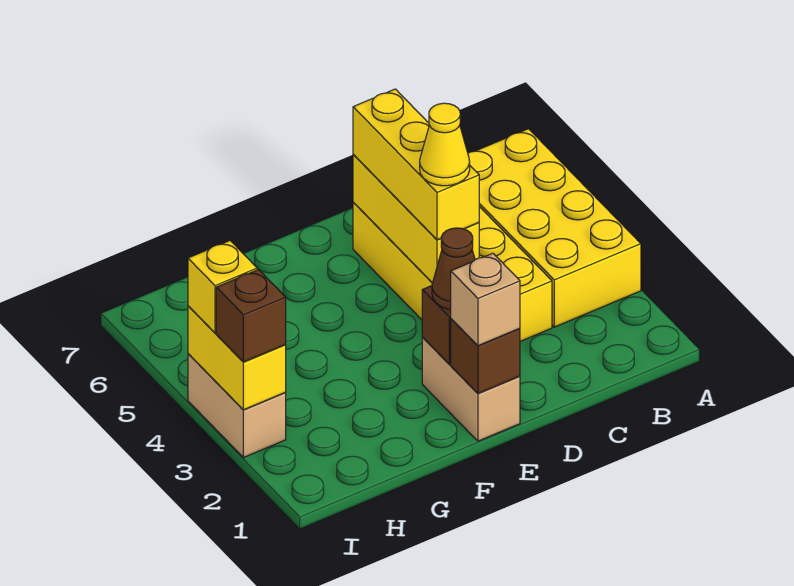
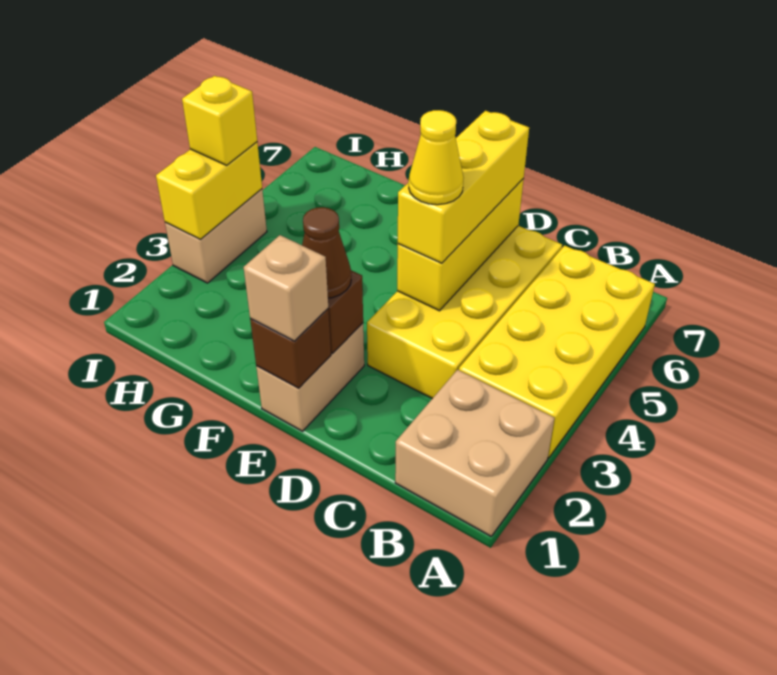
none -> tan 2x2 brick [395,370,554,536]
brown 1x1 brick [216,269,286,362] -> none

